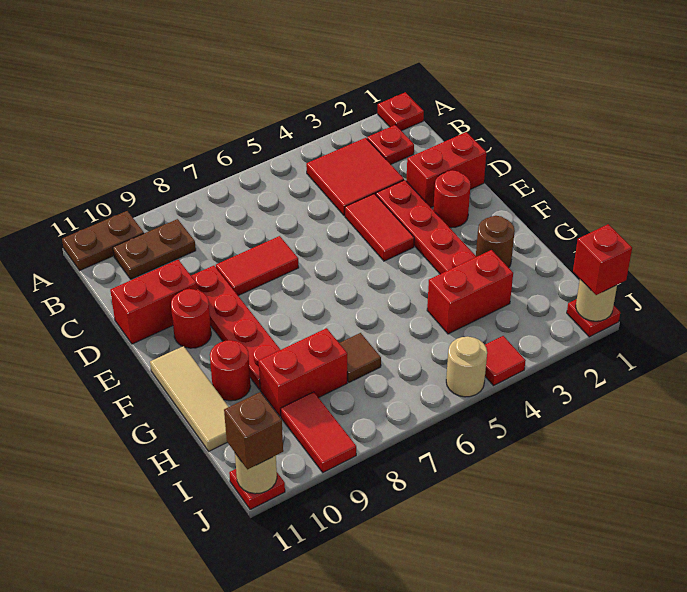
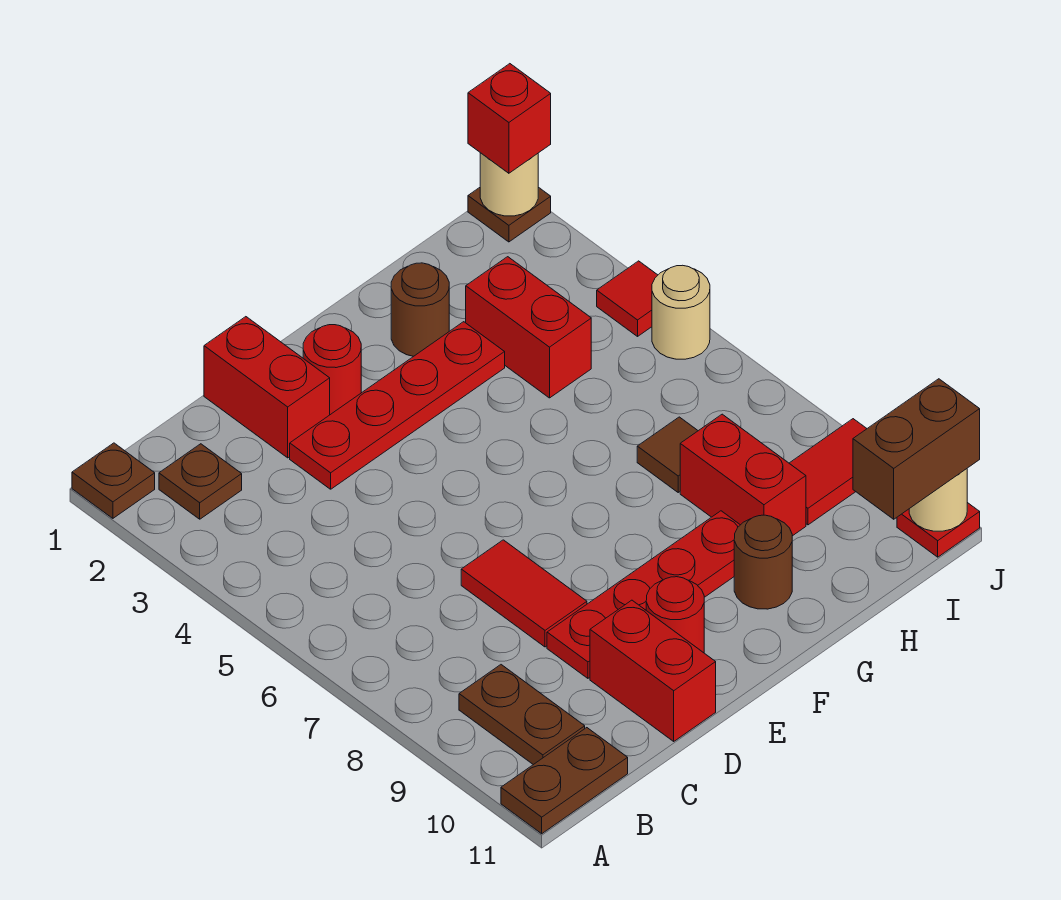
red 1x1 plate [378,92,424,131] -> brown 1x1 plate [72,443,155,518]
brown 1x2 plate [62,211,144,271] -> brown 1x2 plate turned to [501,728,628,834]
red 1x1 plate [367,125,414,164] -> brown 1x1 plate [159,444,242,519]
red 2x2 tile [306,138,404,216] -> none
red 1x2 tile [345,194,414,261] -> none
tan 1x3 tile [150,346,228,451] -> none
red 1x1 round brick [210,340,251,401] -> brown 1x1 round brick [734,515,792,609]
red 1x1 plate [567,299,620,337] -> brown 1x1 plate [468,187,551,242]
brown 1x1 brick [224,392,283,469] -> brown 1x2 brick [853,379,980,519]

